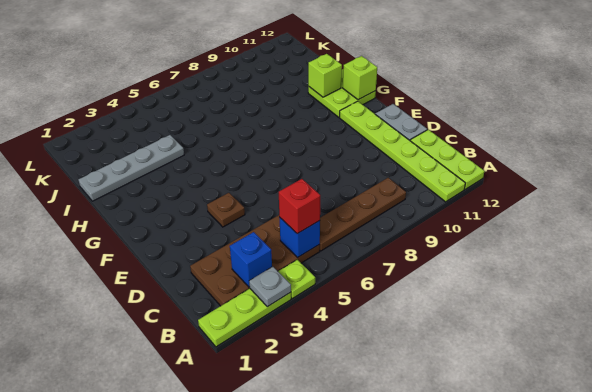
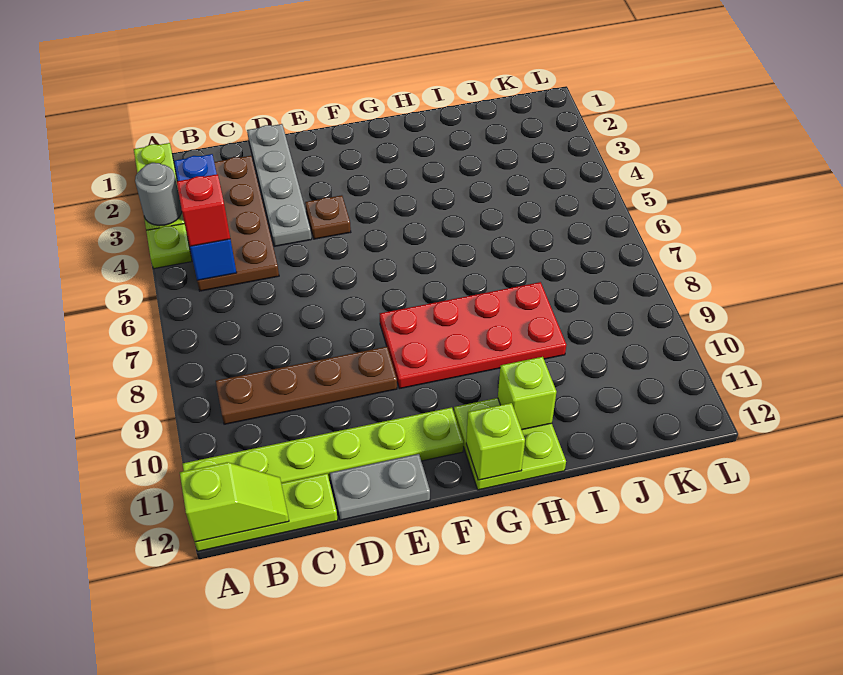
grey 1x1 plate [249,267,291,307] -> grey 1x1 round brick [135,163,182,226]
none -> lime 1x2 slope [180,462,289,542]
brown 1x4 plate [319,178,406,251] -> brown 1x4 plate turned to [216,347,397,424]
none -> red 2x4 plate [380,282,566,389]
grey 1x4 plate [78,135,184,201] -> grey 1x4 plate moved to [247,124,312,247]

